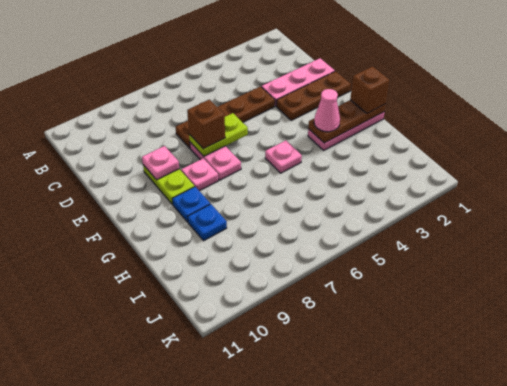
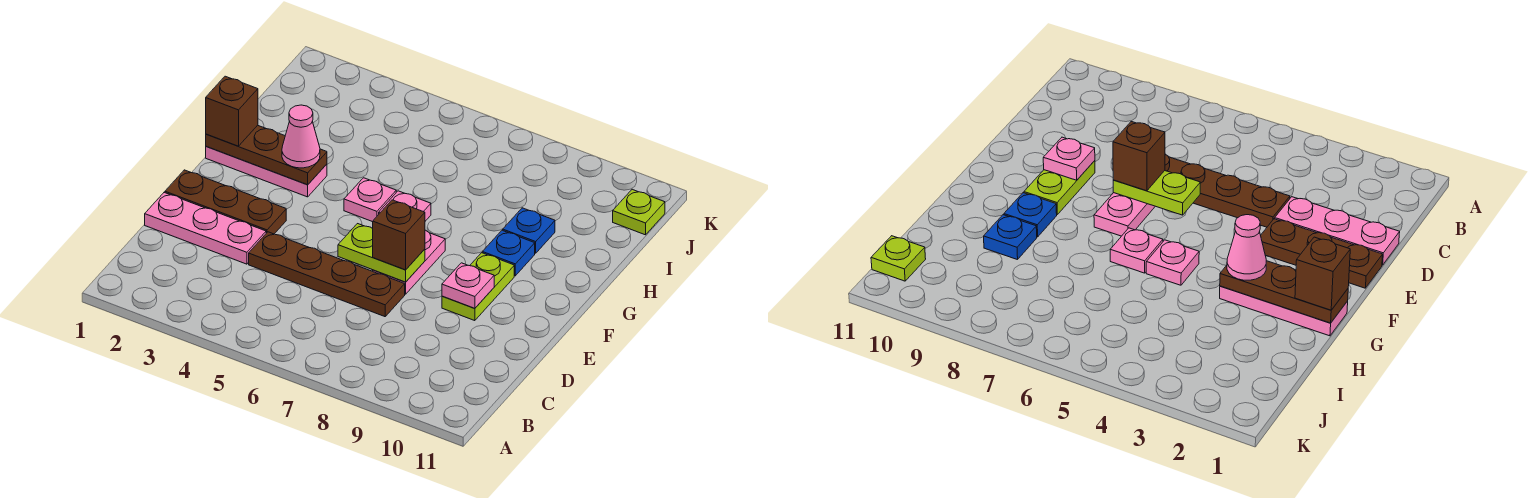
pink 1x1 plate [181,158,218,191] -> pink 1x1 plate moved to [379,191,431,221]
none -> lime 1x1 plate [613,189,665,235]

